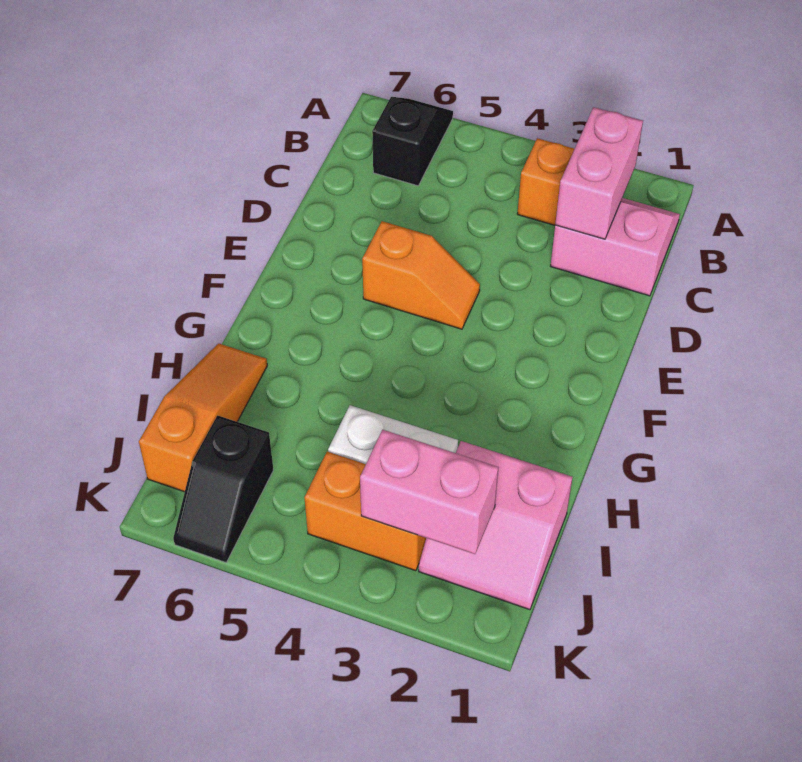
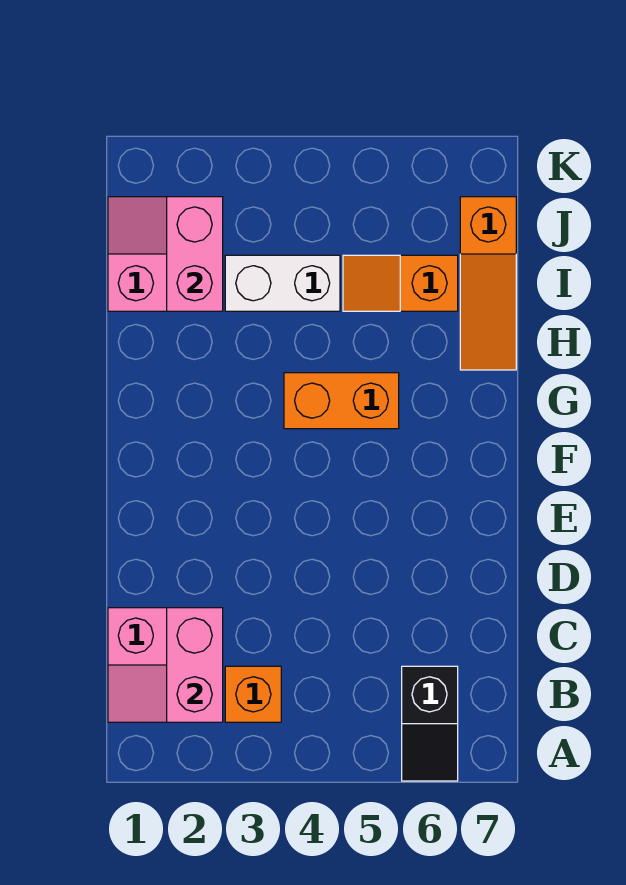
orange 1x2 slope [362,221,480,329] -> orange 1x2 slope moved to [343,255,458,311]
pink 1x2 brick [360,430,499,554] -> pink 1x2 brick turned to [167,197,223,311]
orange 1x2 brick [304,452,426,571] -> orange 1x2 brick moved to [284,373,399,429]
black 1x2 slope [173,415,273,562] -> none

